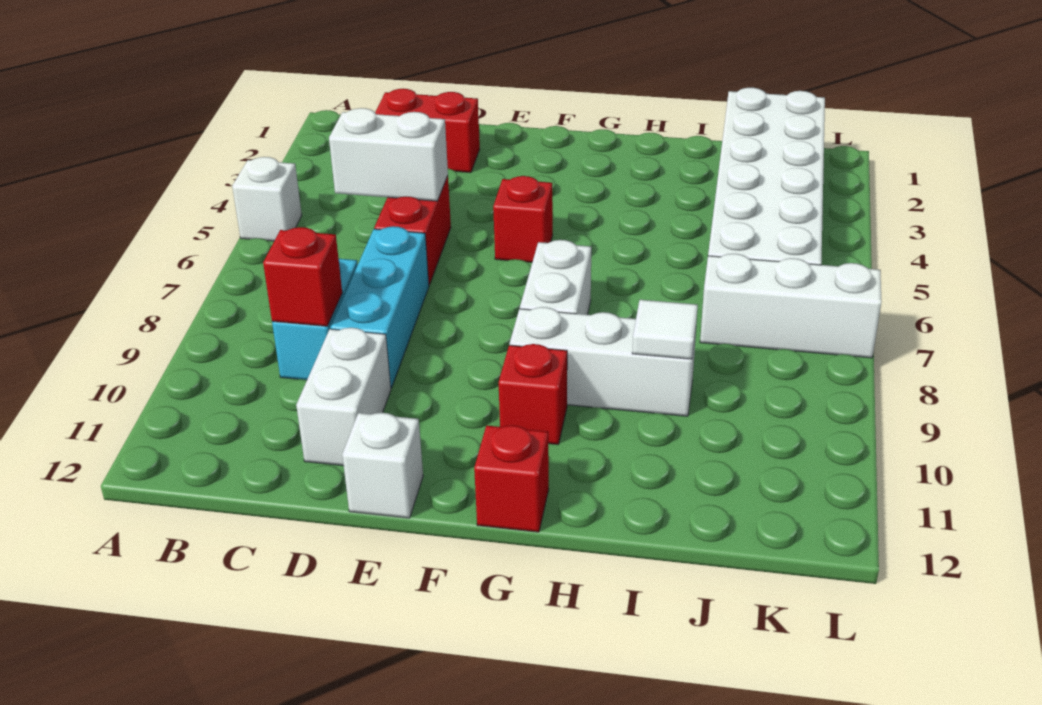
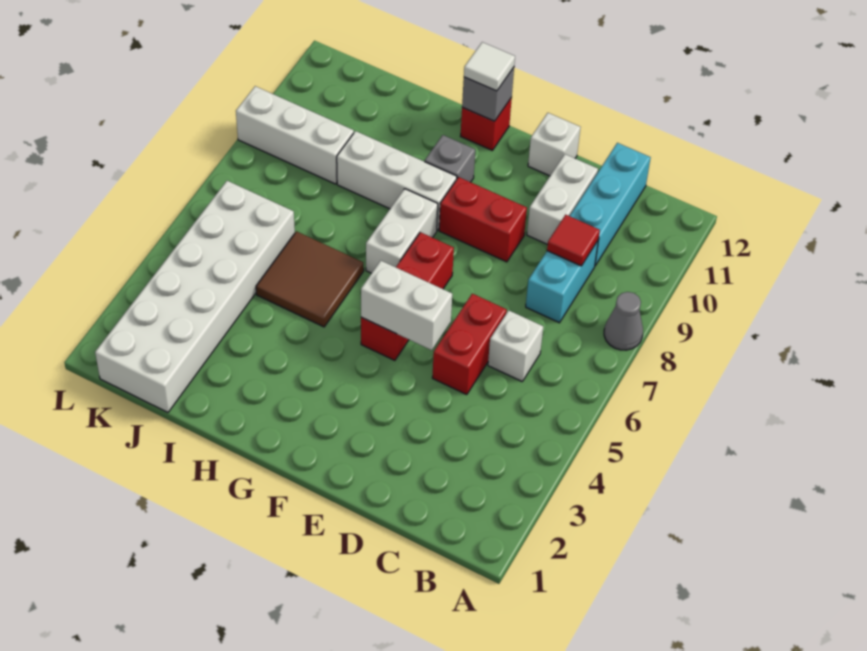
white 1x1 brick [232,157,302,241] -> white 1x1 brick moved to [488,310,543,381]
none -> grey 1x1 cone [604,292,643,350]
red 1x2 brick [375,89,480,172] -> red 1x2 brick moved to [439,177,527,262]
white 1x2 brick [329,108,448,201] -> white 1x2 brick moved to [361,261,452,350]
red 1x1 brick [263,227,342,326] -> red 1x1 tile [547,215,600,266]
cyan 1x3 brick [330,226,429,388] -> cyan 1x3 brick moved to [570,143,651,266]
red 1x1 brick [493,176,553,262] -> red 1x3 brick [361,232,454,360]
red 1x1 brick [499,344,567,445] -> grey 1x1 brick [425,135,475,182]
none -> grey 1x1 brick [462,67,514,121]
none -> brown 2x2 tile [256,231,364,327]
white 1x1 tile [632,300,698,359] -> white 1x1 tile moved to [464,42,515,91]
white 1x3 brick [700,254,882,358] -> white 1x3 brick moved to [236,86,354,184]

